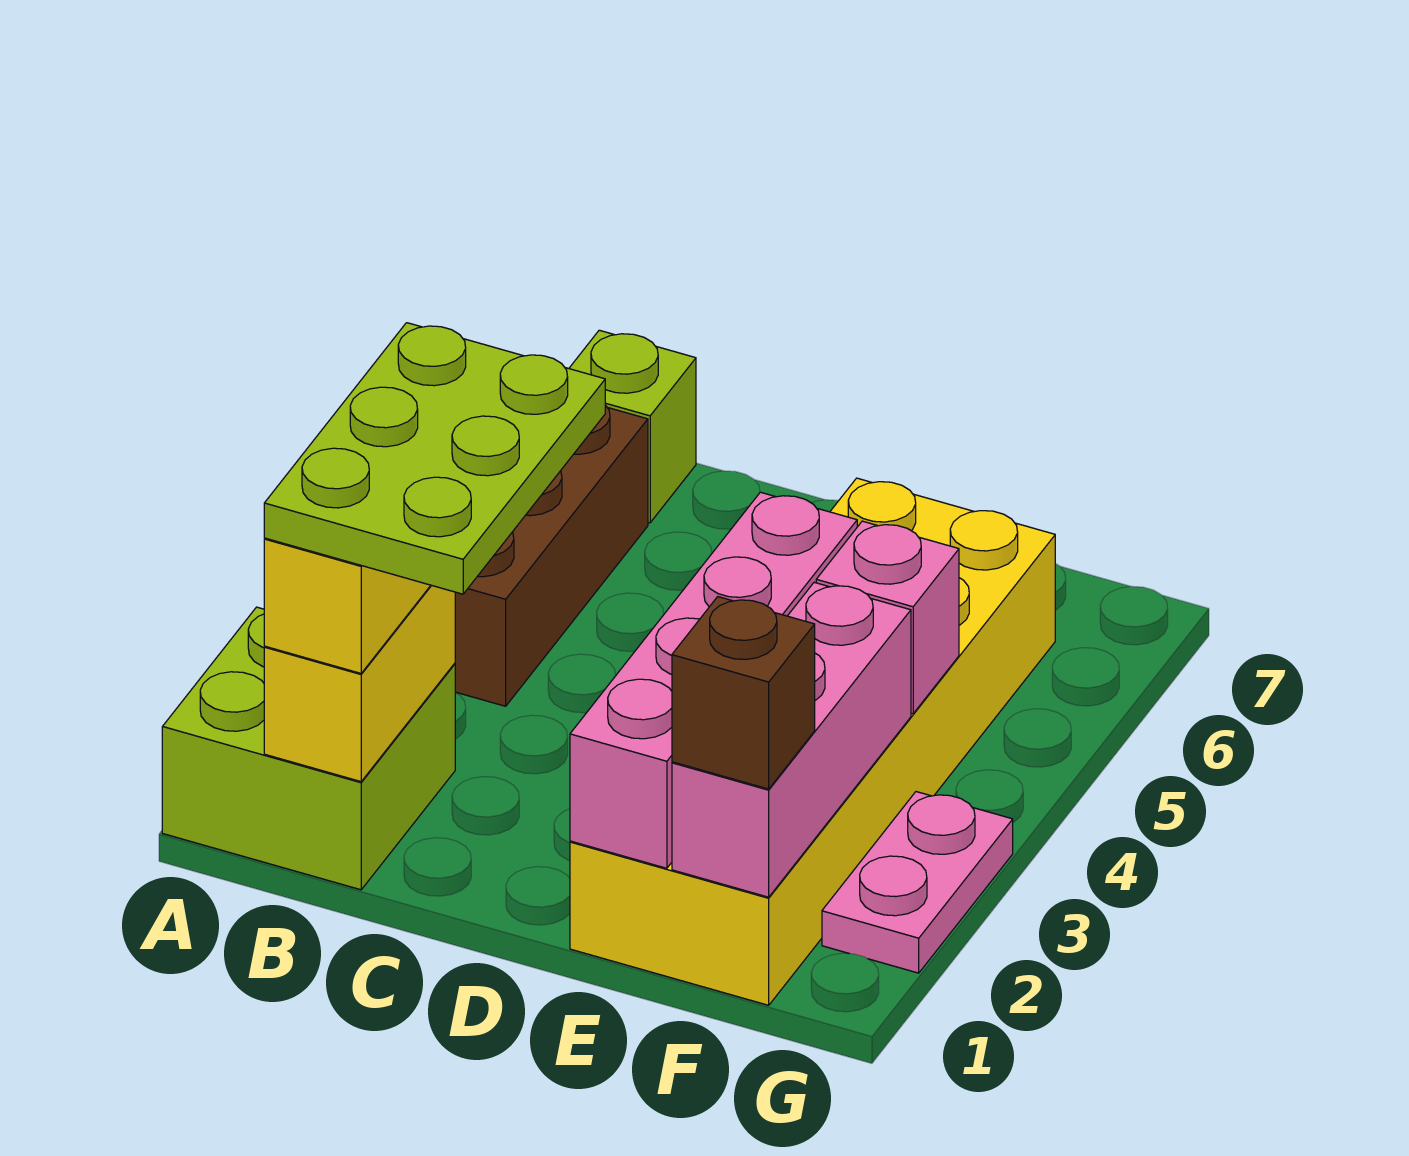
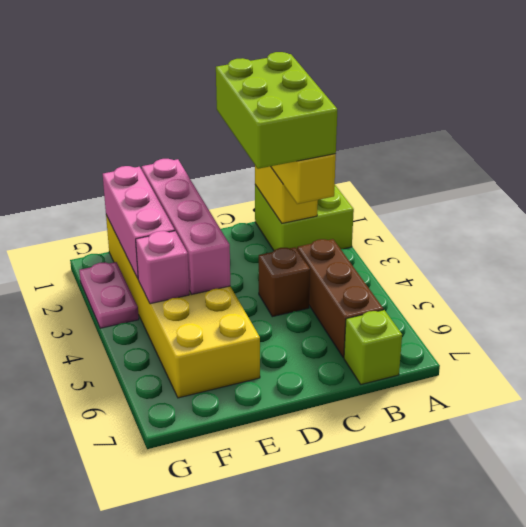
lime 2x3 plate [264,323,605,594] -> lime 2x3 brick [216,52,337,169]
brown 1x1 brick [672,597,815,789] -> brown 1x1 brick moved to [259,247,310,317]

